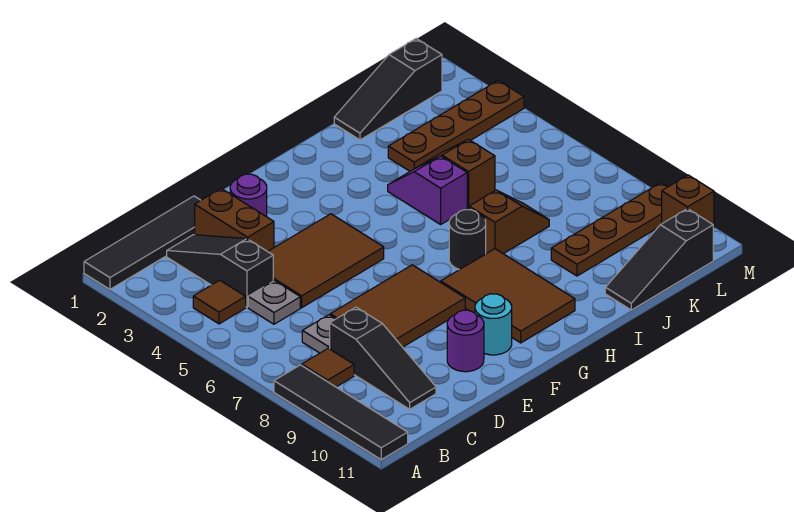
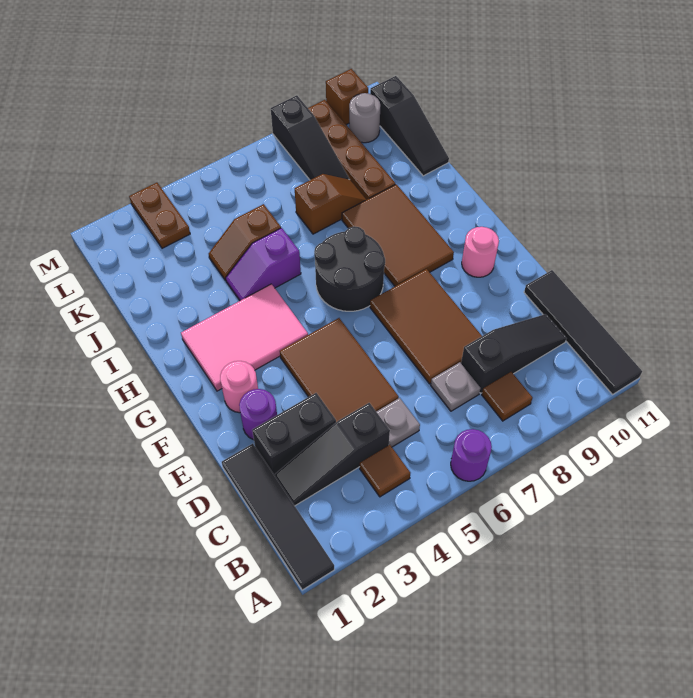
black 1x4 tile [274,365,408,459] -> black 1x4 tile turned to [524,270,642,394]
brown 1x2 brick [195,189,274,252] -> black 1x2 brick [252,393,336,476]
purple 1x1 round brick [447,310,484,372] -> purple 1x1 round brick moved to [451,429,492,481]
none -> pink 1x1 round brick [220,361,258,413]
cyan 1x1 round brick [475,294,512,355] -> pink 1x1 round brick [462,227,499,277]
none -> pink 2x3 tile [181,284,308,391]
brown 2x3 tile [441,249,575,343] -> brown 2x3 tile turned to [342,184,454,286]
black 1x1 round brick [449,210,486,270] -> black 2x2 round brick [314,226,385,311]
brown 1x2 slope [469,190,549,254] -> brown 1x2 slope turned to [295,174,367,234]
black 1x3 slope [334,39,442,140] -> black 1x3 slope moved to [271,95,350,180]
brown 1x4 plate [388,81,524,171] -> brown 1x2 plate [129,183,190,248]
none -> grey 1x1 round brick [349,93,380,143]

